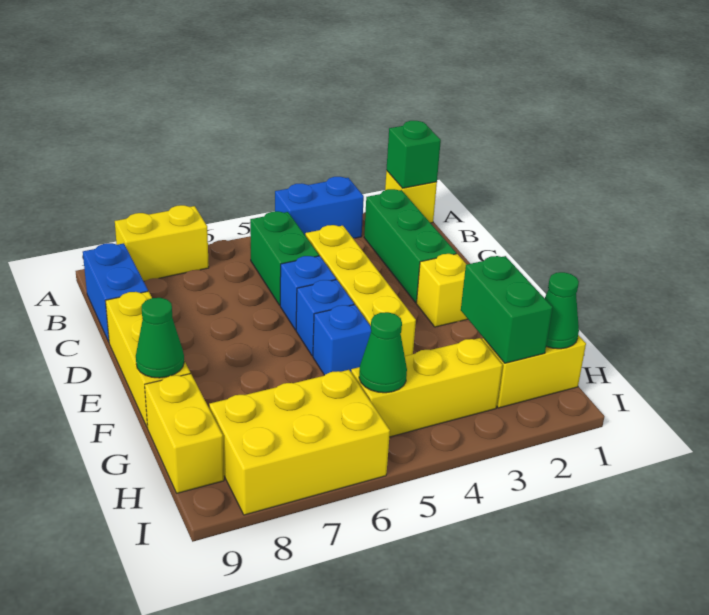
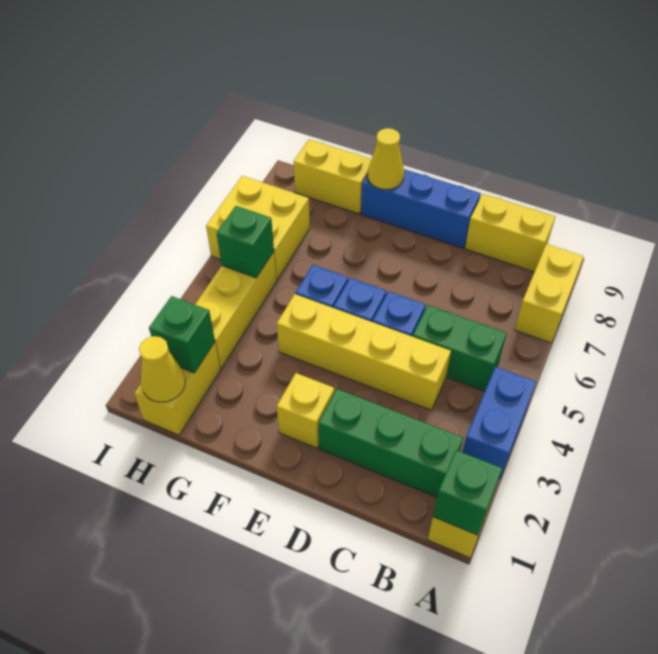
blue 1x2 brick [83,243,148,342] -> yellow 1x2 brick [465,194,555,272]
yellow 1x3 brick [106,291,190,428] -> blue 1x3 brick [361,169,481,248]
green 1x1 cone [136,298,184,378] -> yellow 1x1 cone [368,128,404,190]
green 1x2 brick [461,256,553,363] -> green 1x1 brick [149,296,215,373]
green 1x1 cone [545,272,579,349] -> yellow 1x1 cone [139,336,185,402]
green 1x1 cone [359,312,407,393] -> green 1x1 brick [217,206,274,278]
yellow 2x3 brick [209,370,390,515] -> yellow 2x2 brick [206,176,310,280]

